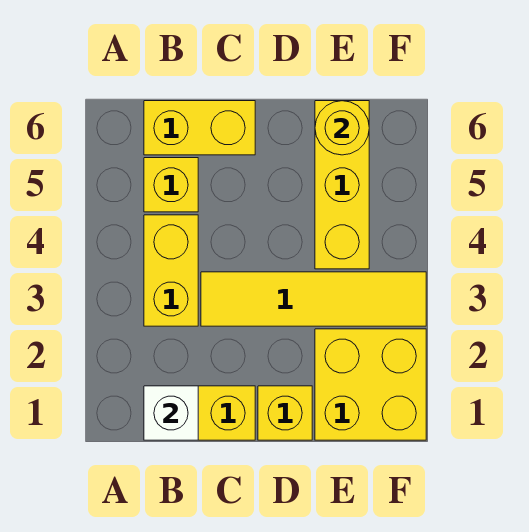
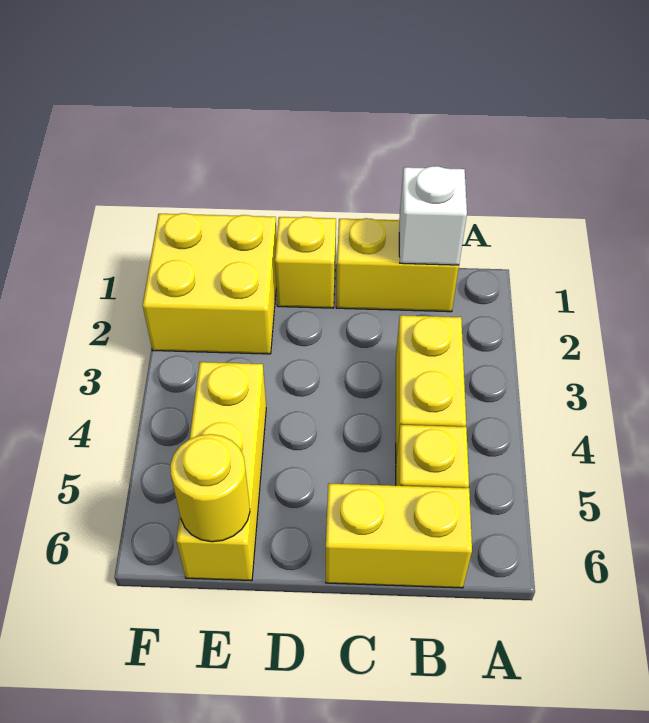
yellow 1x4 tile [201,272,426,326] -> none

